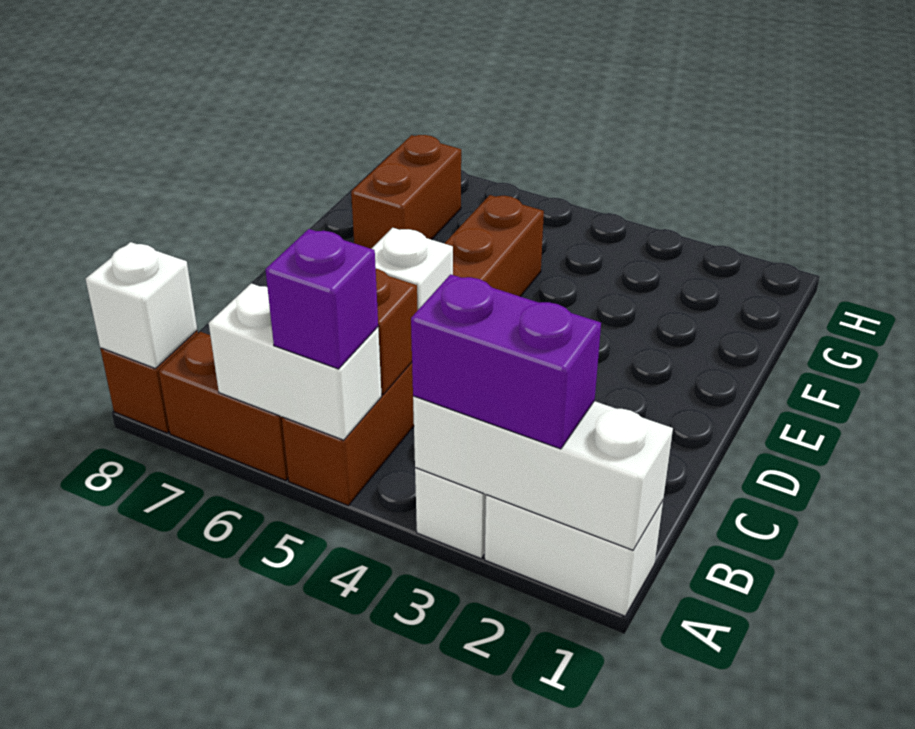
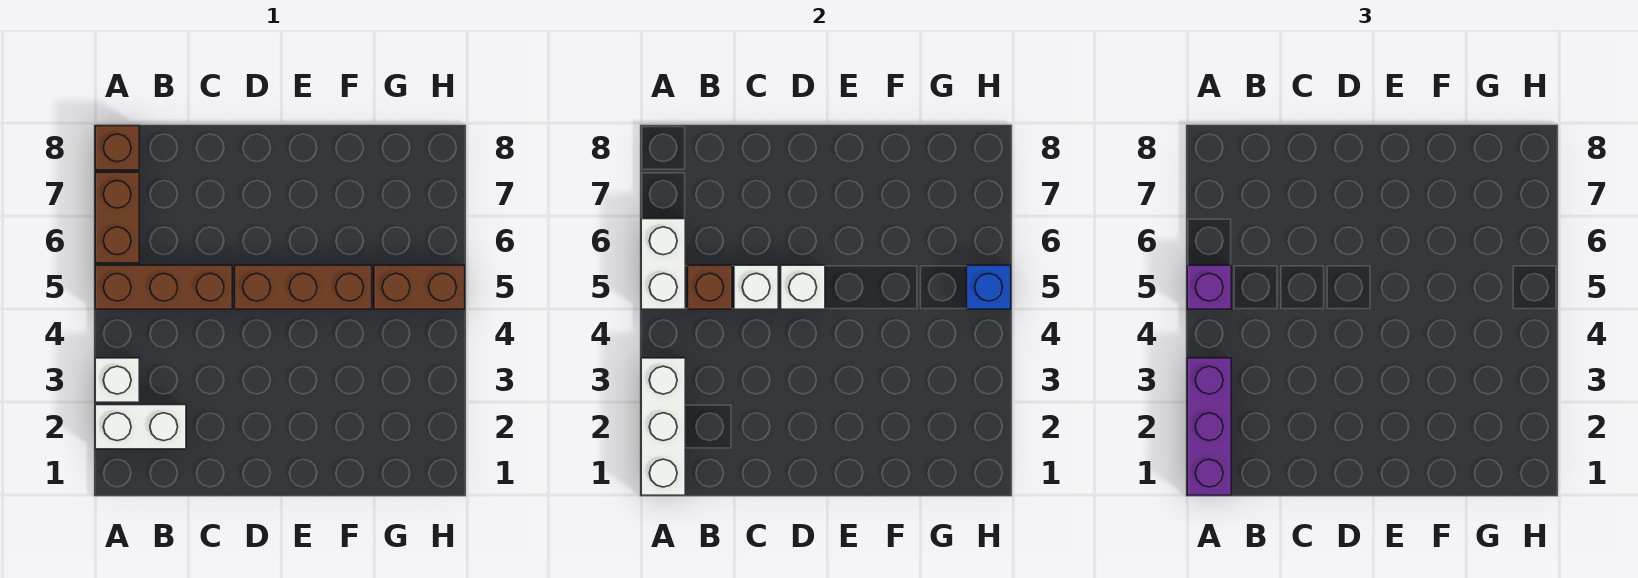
white 1x2 brick [485,495,663,616] -> white 1x2 brick turned to [95,405,186,449]
purple 1x2 brick [411,274,601,449] -> purple 1x3 brick [1187,358,1231,495]
white 1x1 brick [86,242,197,368] -> white 1x1 brick moved to [781,265,825,309]
brown 1x2 brick [351,135,461,249] -> brown 1x2 brick moved to [374,265,465,309]
none -> blue 1x1 brick [967,265,1011,309]

